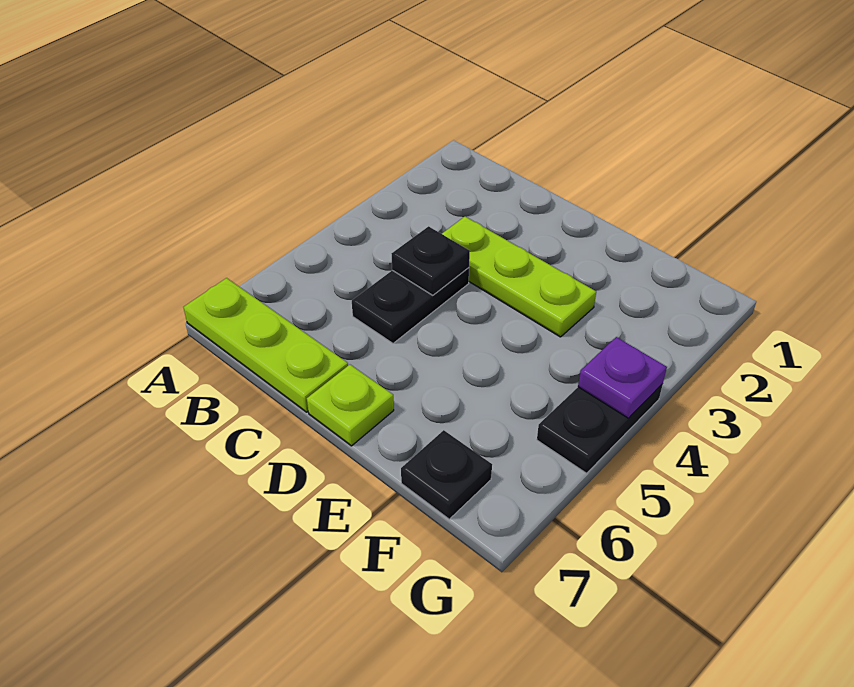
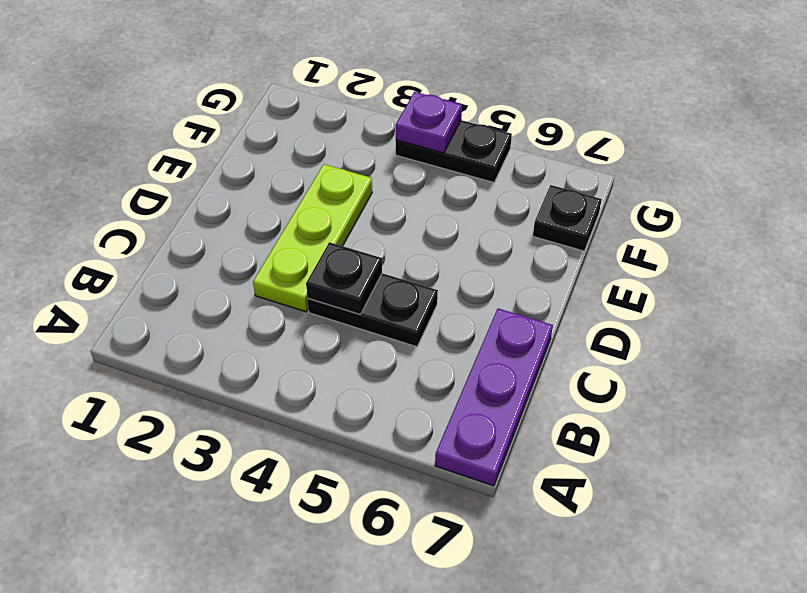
lime 1x3 plate [183,278,348,412] -> purple 1x3 plate [435,308,553,486]
lime 1x1 plate [307,365,394,446] -> none

